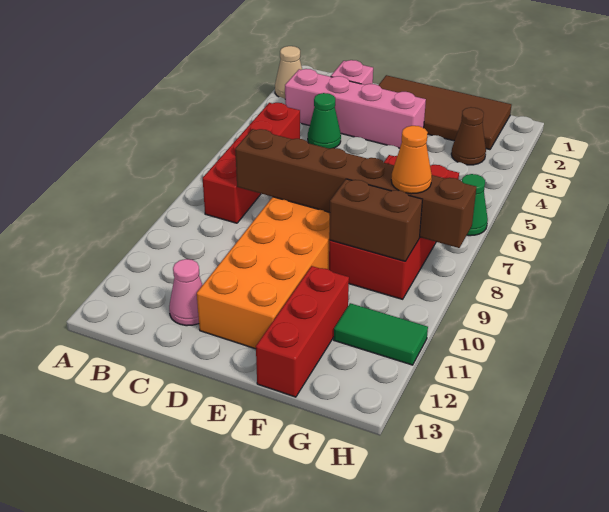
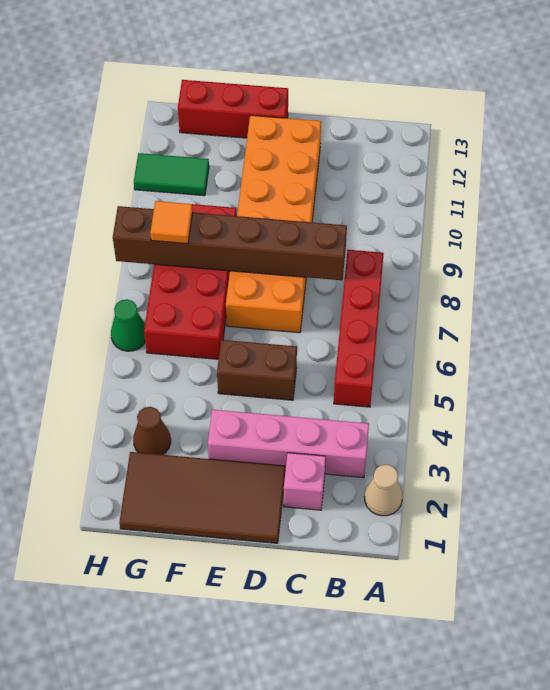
green 1x1 cone [308,93,341,149] -> none
pink 1x1 cone [169,259,202,326] -> none
brown 1x2 brick [329,179,422,261] -> brown 1x2 brick moved to [217,340,297,400]
red 1x3 brick [256,266,349,397] -> red 1x3 brick turned to [178,80,288,138]
orange 1x1 cone [391,126,432,194] -> orange 1x1 tile [150,201,193,244]

